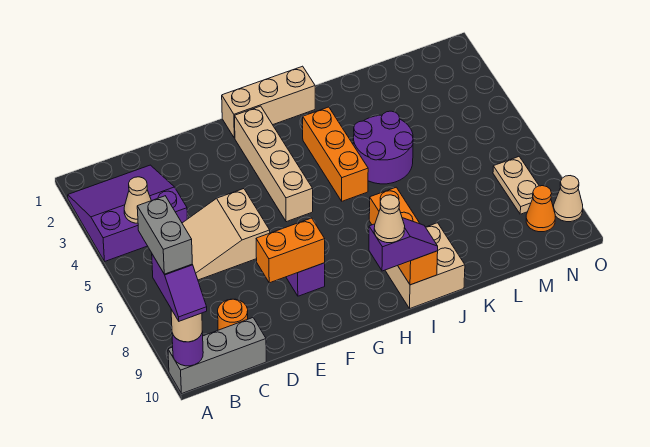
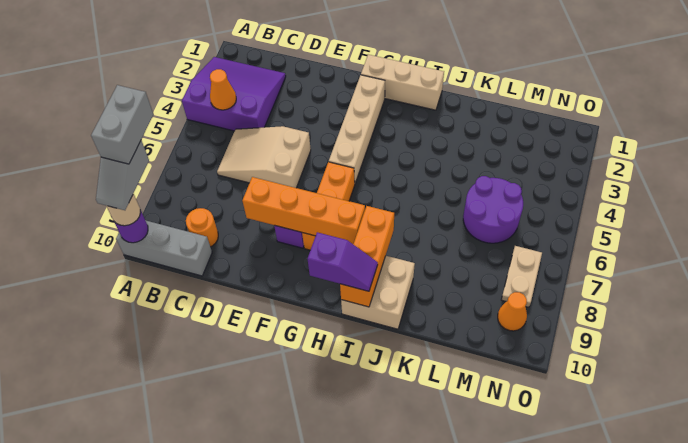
purple 1x2 slope [152,254,207,321] -> grey 1x2 slope [96,140,149,210]
tan 1x1 cone [124,177,151,223] -> orange 1x1 cone [210,69,236,110]
orange 1x2 brick [256,218,325,283] -> orange 1x4 brick [242,177,365,244]
tan 1x1 cone [374,195,405,243] -> none
orange 1x3 brick [303,107,368,201] -> orange 1x3 brick moved to [302,162,355,250]
purple 2x2 round brick [353,111,413,184] -> purple 2x2 round brick moved to [463,176,523,243]
tan 1x1 cone [554,176,583,222] -> none

